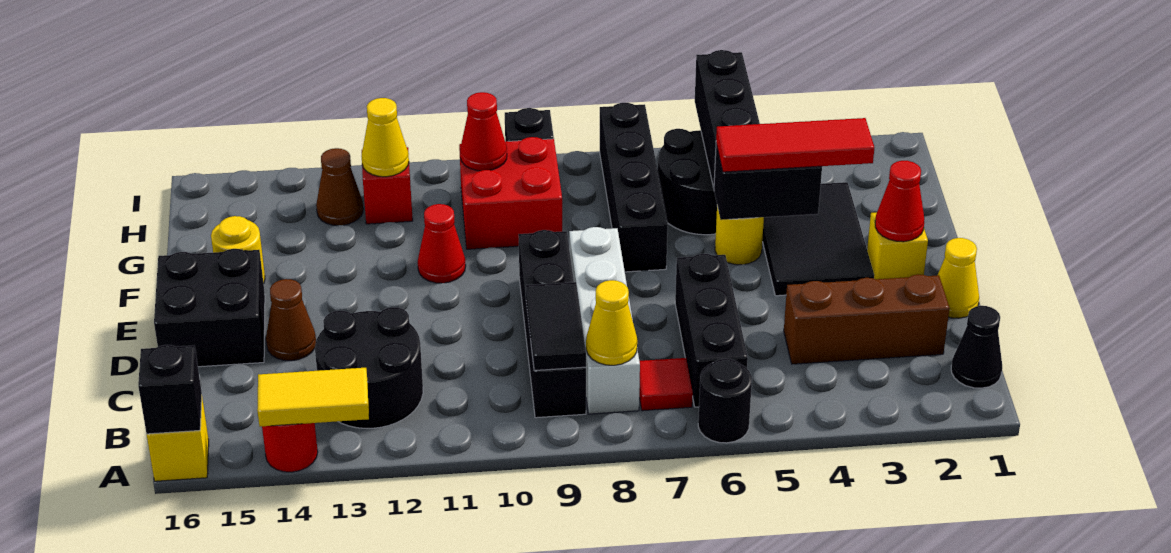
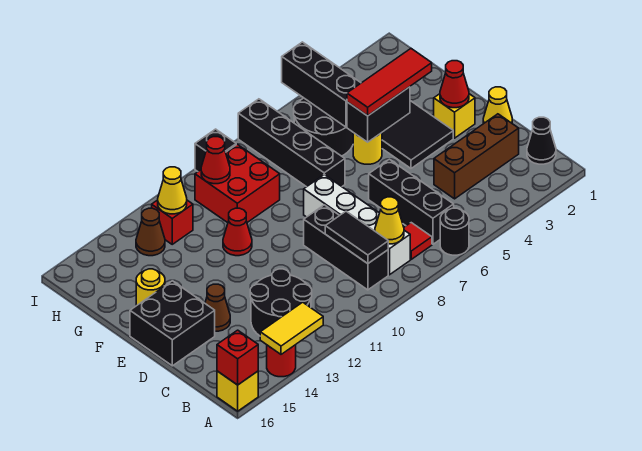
black 1x1 brick [138,345,202,434] -> red 1x1 brick [217,330,258,385]
black 1x4 brick [518,230,586,418] -> black 1x3 brick [304,205,388,290]

